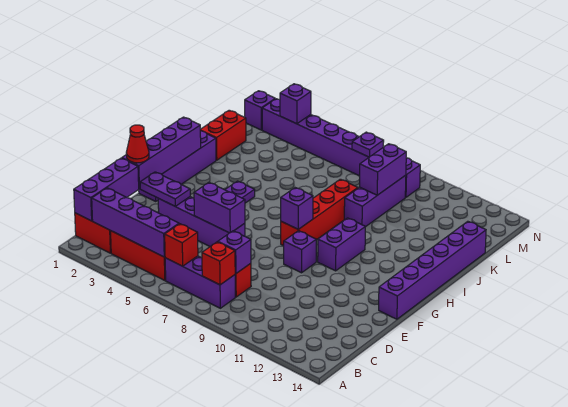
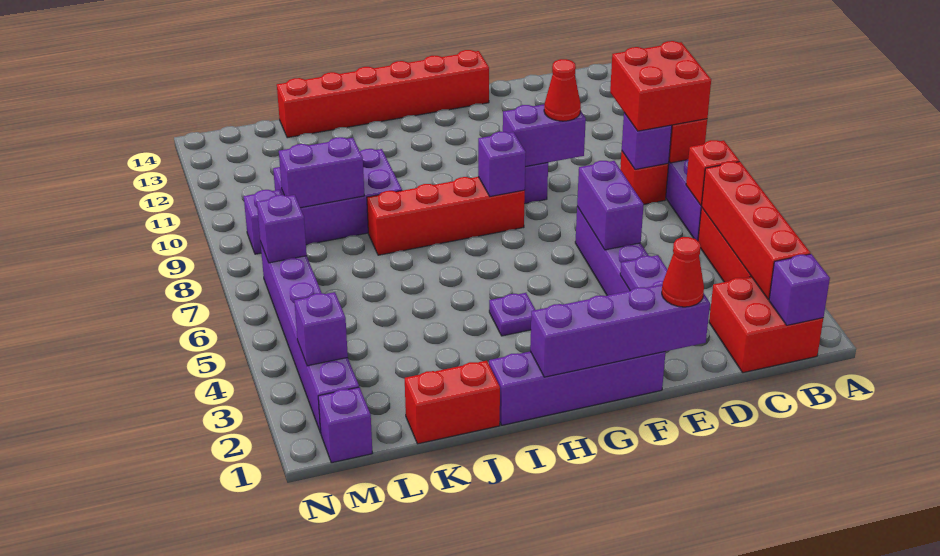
purple 1x3 brick [74,158,139,221] -> purple 1x1 brick [769,254,830,325]
purple 1x4 brick [92,188,179,257] -> red 1x4 brick [701,162,810,300]
none -> red 2x2 brick [610,41,711,131]
none -> red 1x1 cone [544,59,581,121]
purple 1x6 brick [379,221,486,319] -> red 1x6 brick [277,50,489,138]
purple 1x2 brick [318,218,365,271] -> purple 1x2 brick moved to [503,104,586,167]
purple 1x3 brick [344,175,406,227] -> purple 2x3 brick [273,149,402,245]
purple 1x1 plate [352,132,384,157] -> purple 1x1 brick [257,195,307,263]

